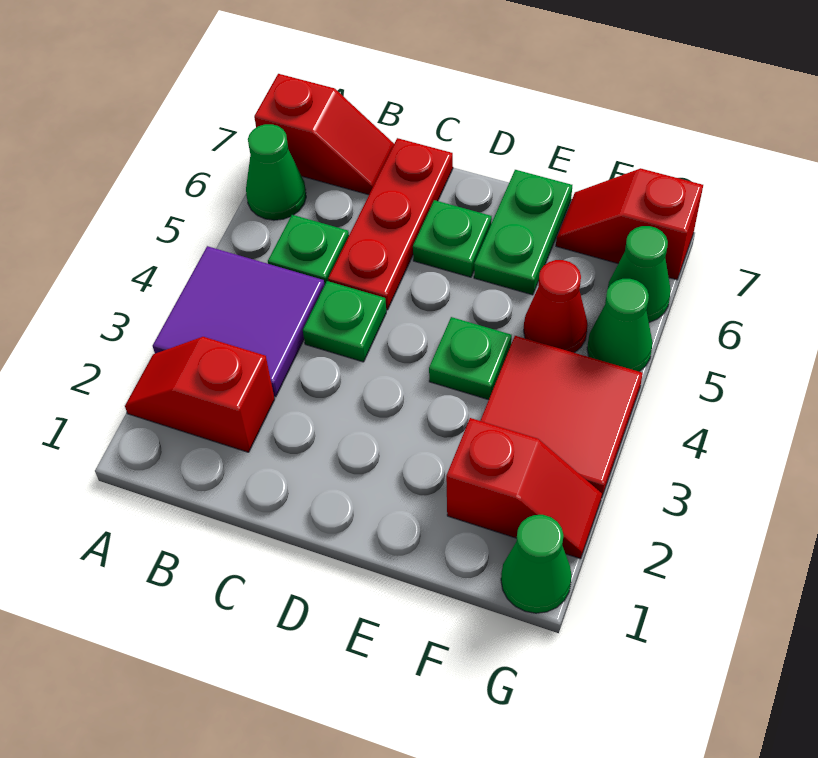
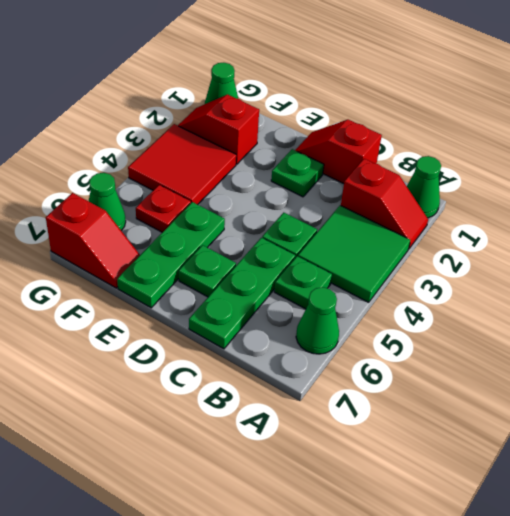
purple 2x2 tile [153,246,325,397] -> green 2x2 tile [298,205,410,302]
red 1x2 slope [254,74,394,195] -> red 1x2 slope moved to [295,120,382,184]
red 1x3 plate [328,138,453,310] -> green 1x3 plate [189,238,295,349]
green 1x1 plate [429,317,512,400] -> green 1x1 plate moved to [271,149,324,197]
green 1x2 plate [474,170,572,295] -> green 1x3 plate [117,202,225,308]
red 1x1 cone [524,260,588,353] -> red 1x1 plate [136,185,191,232]
green 1x1 cone [587,279,653,371] -> green 1x1 cone moved to [407,156,441,218]

